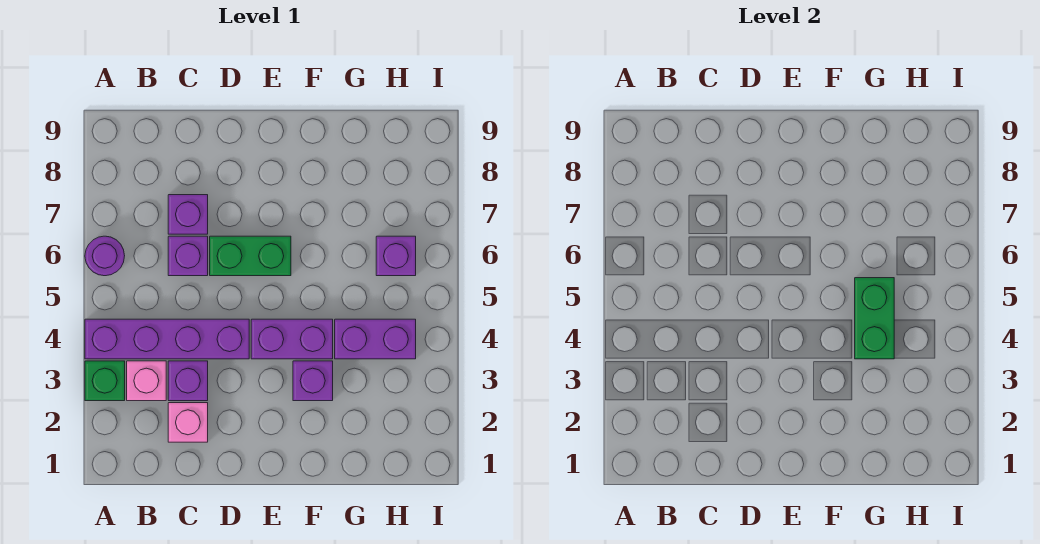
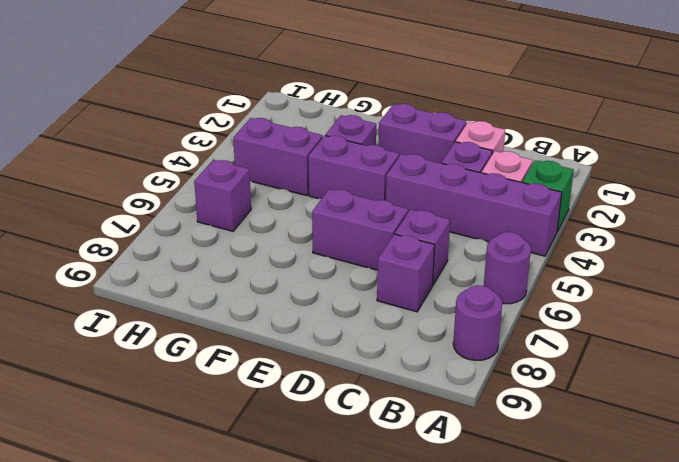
none -> purple 1x1 round brick [453,285,502,360]
none -> purple 1x2 brick [378,104,467,163]
green 1x2 brick [210,236,291,276] -> purple 1x2 brick [312,189,408,270]
green 1x2 brick [855,278,894,359] -> none

